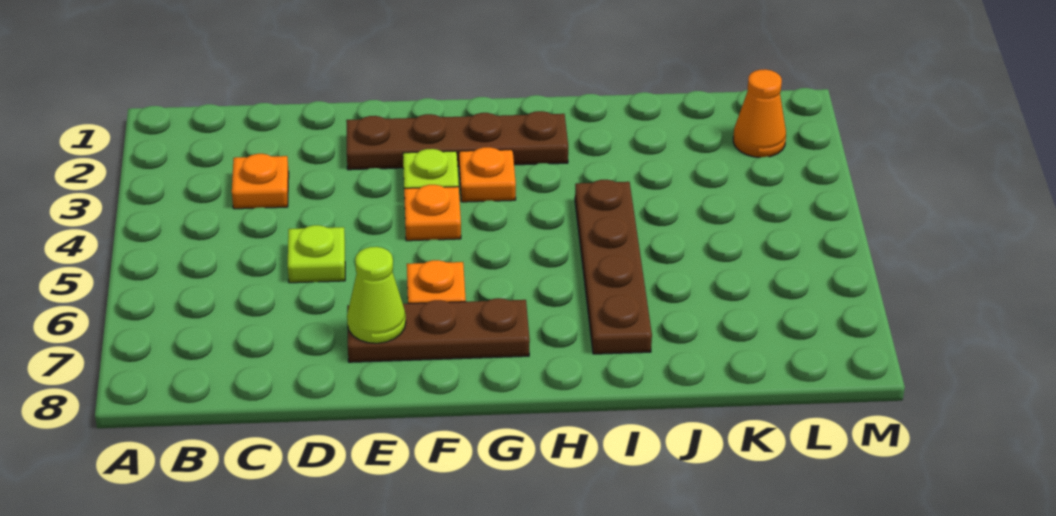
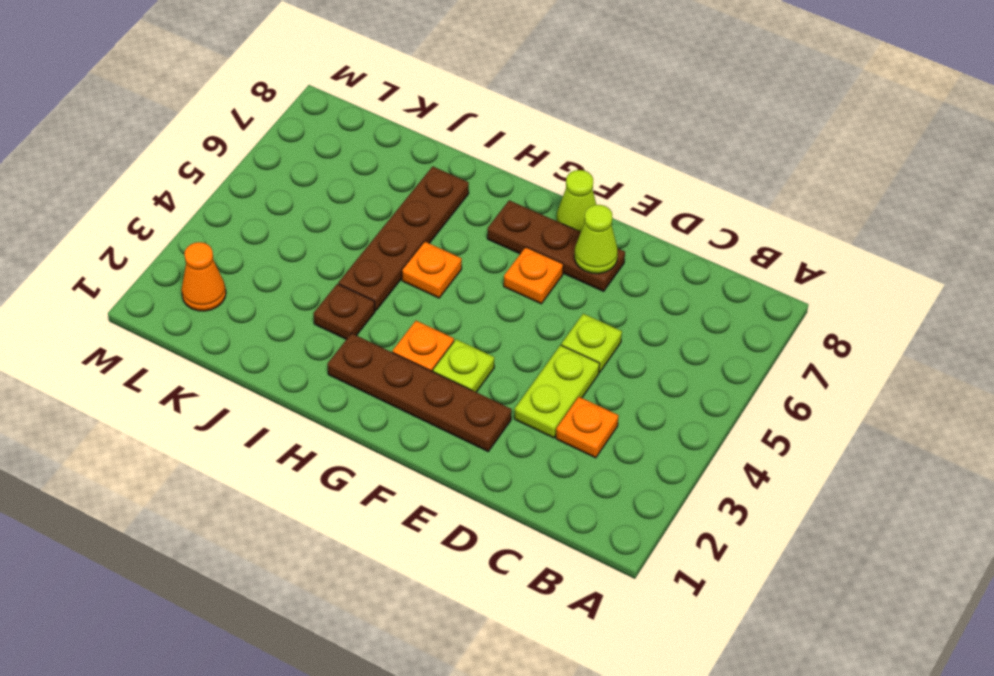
none -> lime 1x2 plate [514,345,600,438]
orange 1x1 plate [404,185,461,241] -> orange 1x1 plate moved to [402,241,462,298]
none -> lime 1x1 cone [557,170,596,232]
none -> brown 1x1 plate [313,284,375,339]

